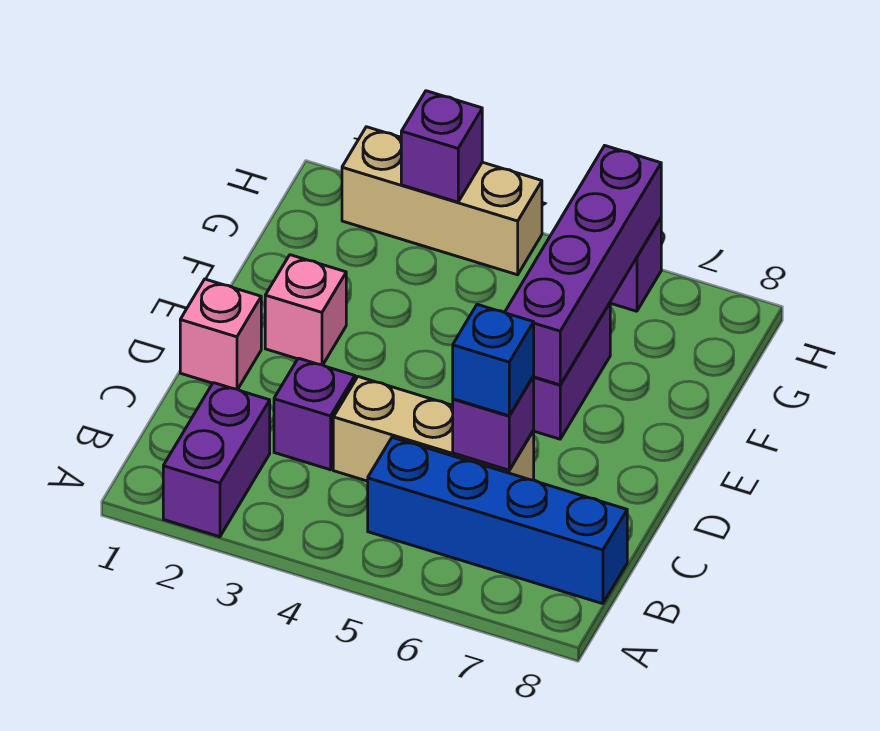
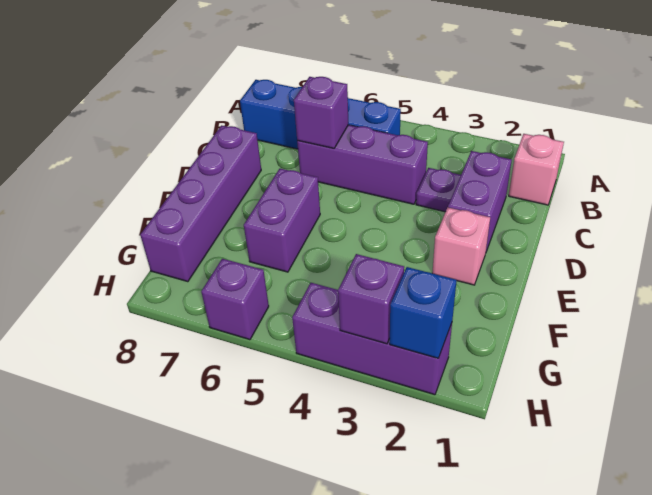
purple 1x2 brick [163,383,270,537] -> purple 1x2 brick moved to [448,151,512,252]
purple 1x1 brick [274,358,355,470] -> purple 1x1 plate [416,168,461,212]
tan 1x3 brick [333,377,534,481] -> purple 1x3 brick [297,125,428,204]
blue 1x1 brick [453,304,534,416] -> blue 1x1 brick moved to [390,267,457,358]
pink 1x1 brick [180,279,261,389] -> pink 1x1 brick moved to [509,134,564,205]
purple 1x4 brick [505,146,661,385] -> purple 1x4 brick moved to [140,125,261,282]
tan 1x3 brick [342,127,542,275] -> purple 1x3 brick [292,283,452,395]

